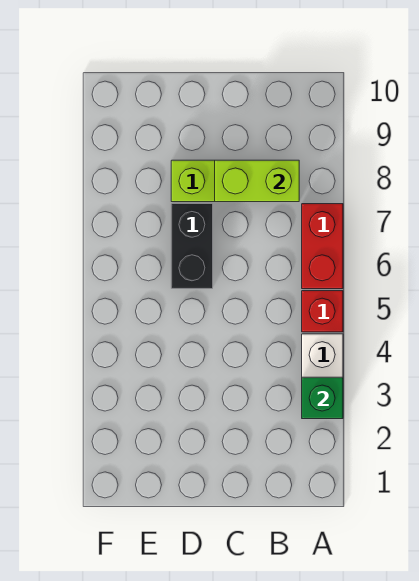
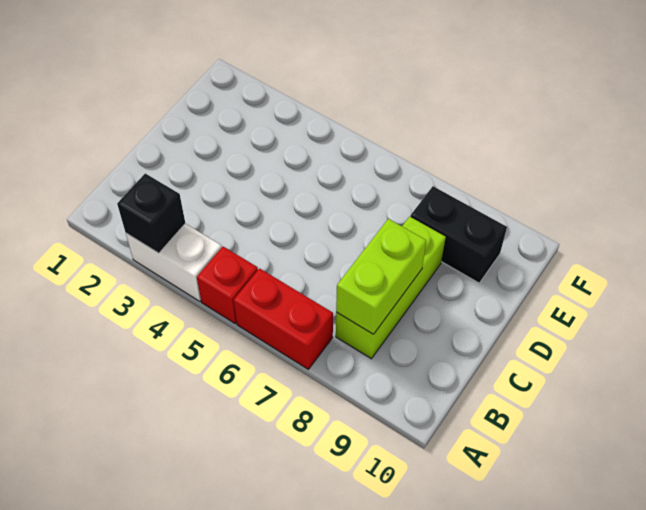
green 1x1 brick [302,377,343,419] -> black 1x1 brick [117,173,185,253]
black 1x2 brick [171,204,213,289] -> black 1x2 brick moved to [411,186,507,283]

